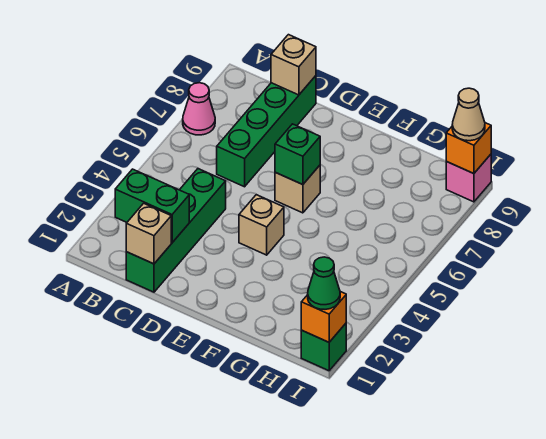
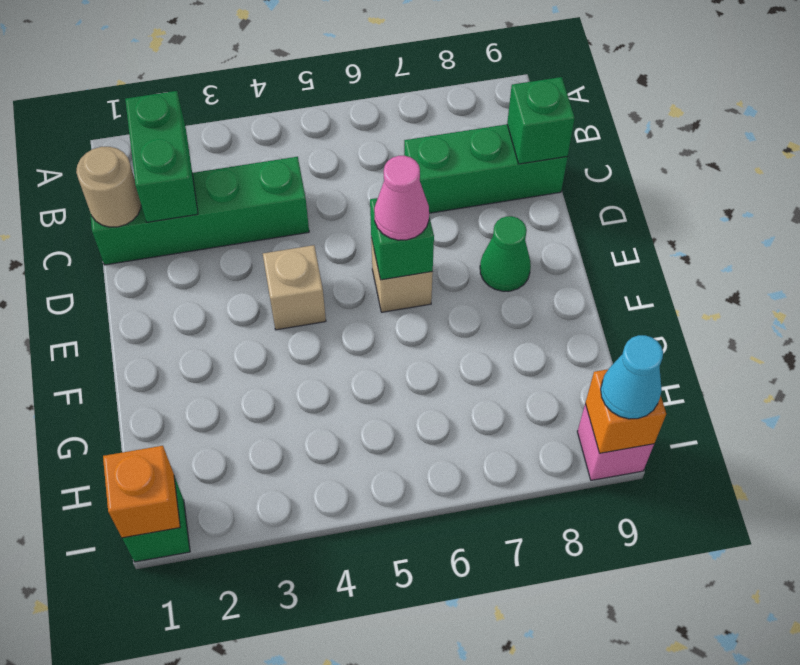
pink 1x1 cone [183,83,215,135] -> pink 1x1 cone moved to [374,156,429,240]
tan 1x1 brick [126,203,171,264] -> tan 1x1 round brick [76,147,141,227]
green 1x4 brick [217,76,316,187] -> green 1x3 brick [404,124,568,213]
tan 1x1 brick [271,35,316,95] -> green 1x1 brick [507,77,575,164]
green 1x1 cone [308,257,340,309] -> green 1x1 cone moved to [480,216,531,291]
tan 1x1 cone [452,88,485,141] -> cyan 1x1 cone [601,335,663,419]

